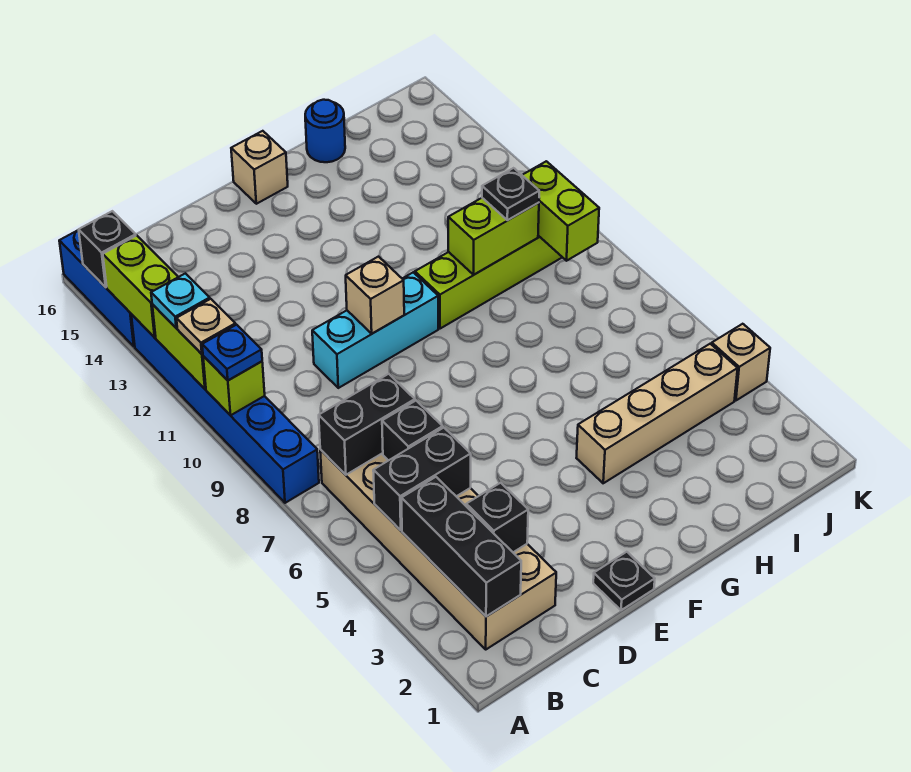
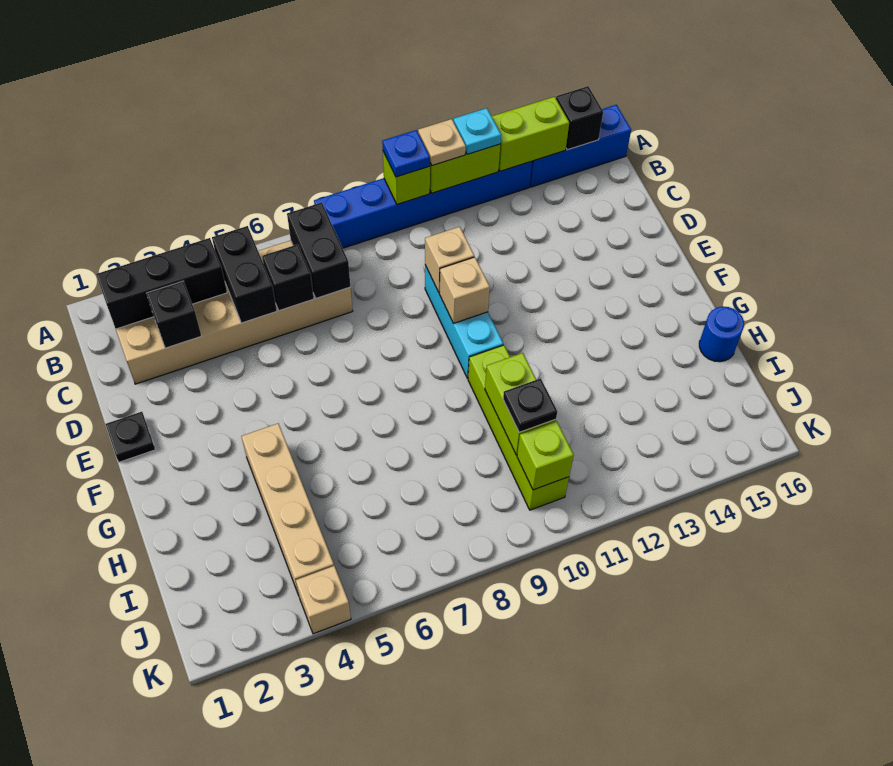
tan 1x1 brick [231,131,288,204] -> tan 1x1 brick moved to [425,227,474,292]
lime 1x2 brick [522,161,599,261] -> lime 1x1 brick [517,421,574,490]

